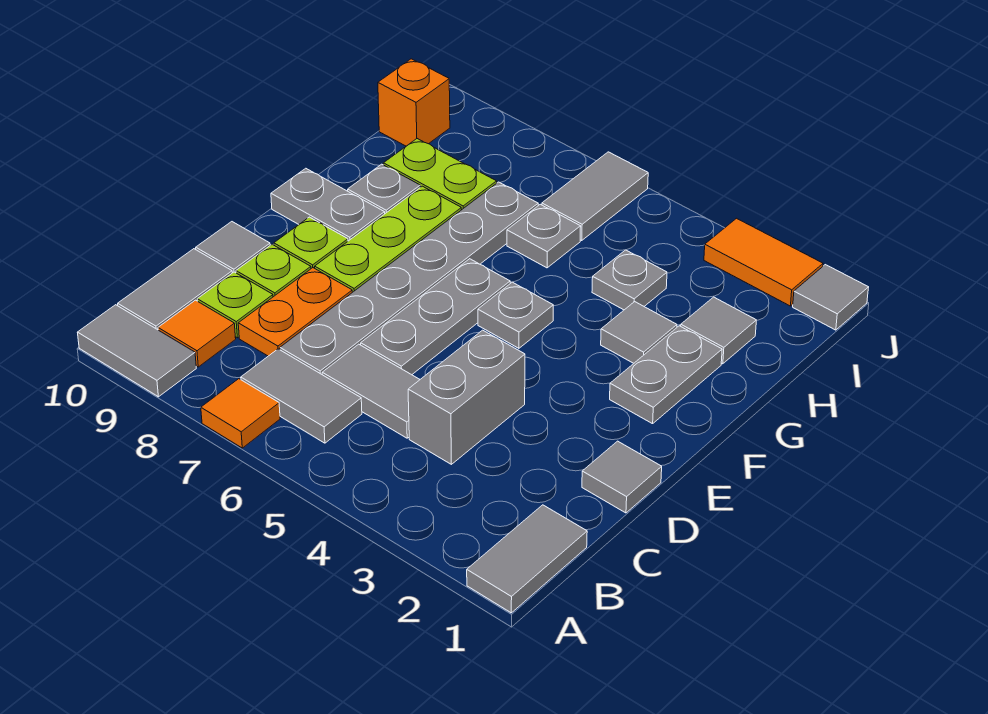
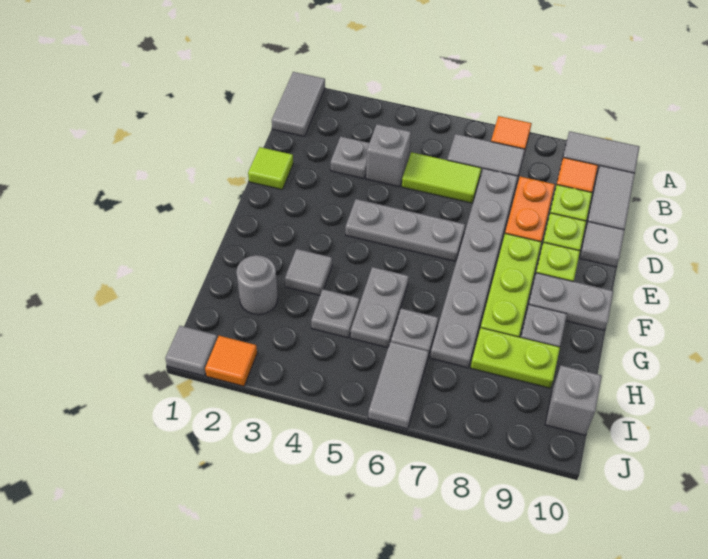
grey 1x2 brick [408,330,525,464] -> grey 1x1 brick [366,124,411,187]
grey 1x2 tile [322,344,420,438] -> lime 1x2 tile [402,152,481,203]
grey 1x1 tile [582,441,662,513] -> lime 1x1 tile [248,147,293,190]
grey 1x3 plate [361,259,510,375] -> grey 1x3 plate turned to [345,199,465,261]
grey 1x2 plate [610,326,722,424] -> grey 1x2 plate moved to [351,267,409,348]
grey 1x1 plate [478,282,553,348] -> grey 1x1 plate moved to [331,137,369,179]
grey 1x1 tile [681,297,756,364] -> grey 1x1 round brick [236,255,278,315]
orange 1x1 brick [378,59,450,146] -> grey 1x1 brick [545,365,602,435]
orange 1x2 tile [704,218,823,306] -> orange 1x1 tile [205,336,257,386]

